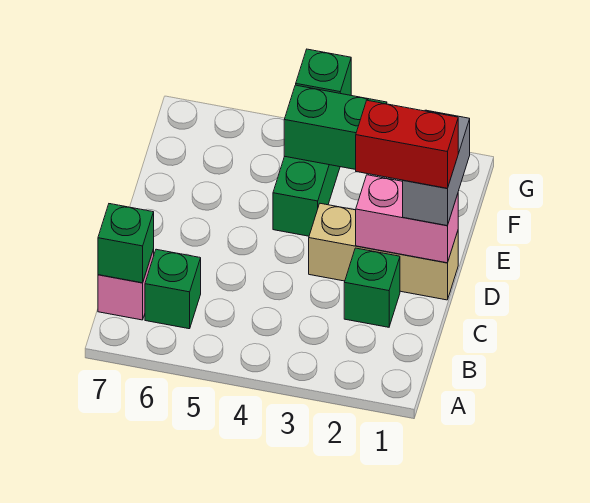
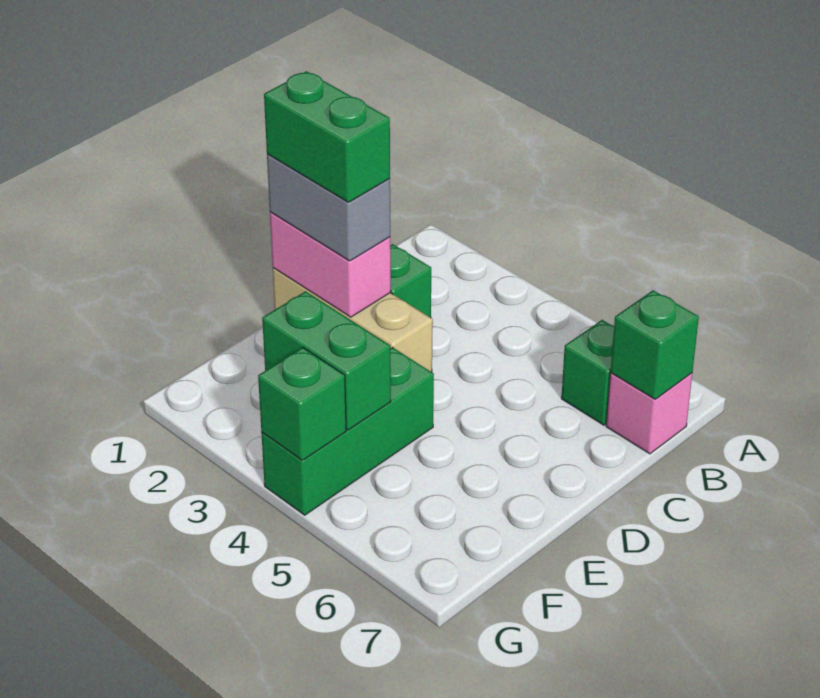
grey 1x2 brick [403,110,470,226] -> grey 1x2 brick turned to [267,154,390,261]
red 1x2 brick [356,100,458,188] -> green 1x2 brick [264,71,390,202]

